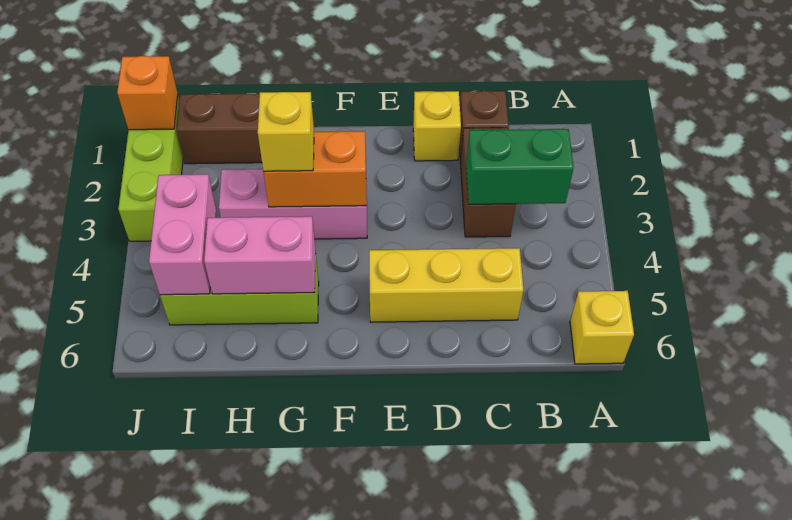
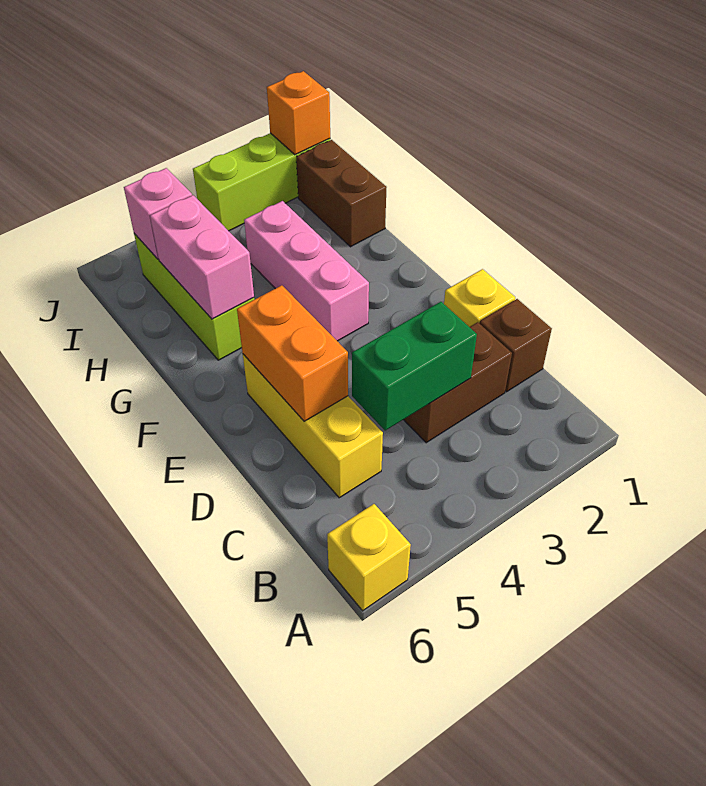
green 1x2 brick [466,129,574,204] -> green 1x2 brick turned to [352,302,477,431]
orange 1x2 brick [264,131,366,207] -> orange 1x2 brick moved to [237,285,348,421]
yellow 1x1 brick [258,92,314,171] -> none
pink 1x2 brick [149,174,216,295] -> pink 1x1 brick [124,168,192,259]

